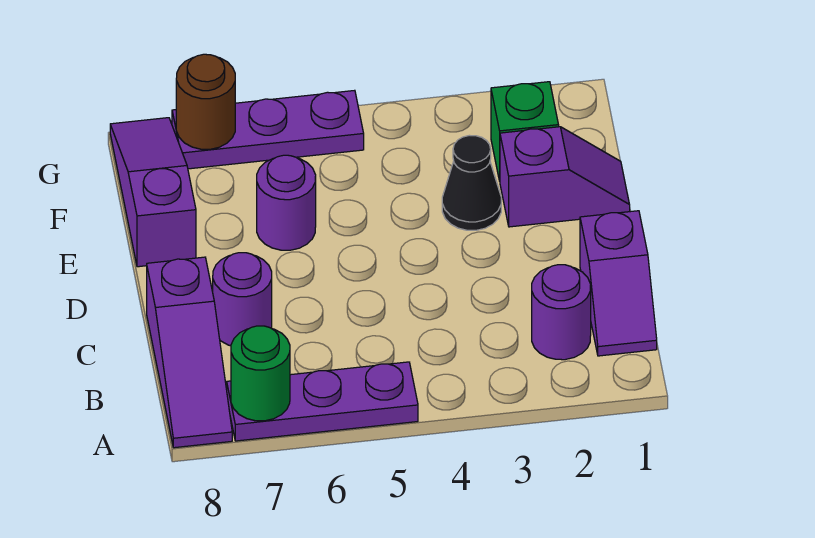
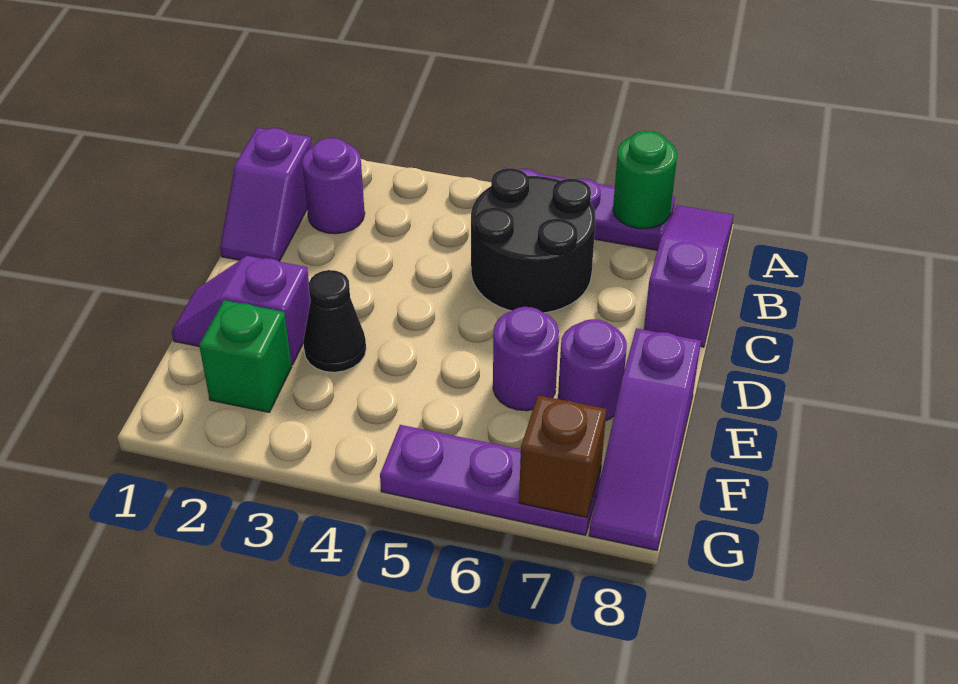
purple 1x2 slope [580,211,657,356] -> purple 1x2 slope turned to [220,128,312,262]
none -> black 2x2 round brick [471,168,596,313]
purple 1x1 round brick [213,253,272,346] -> purple 1x1 round brick moved to [558,319,627,420]
brown 1x1 round brick [176,54,235,149] -> brown 1x1 brick [519,395,606,517]

